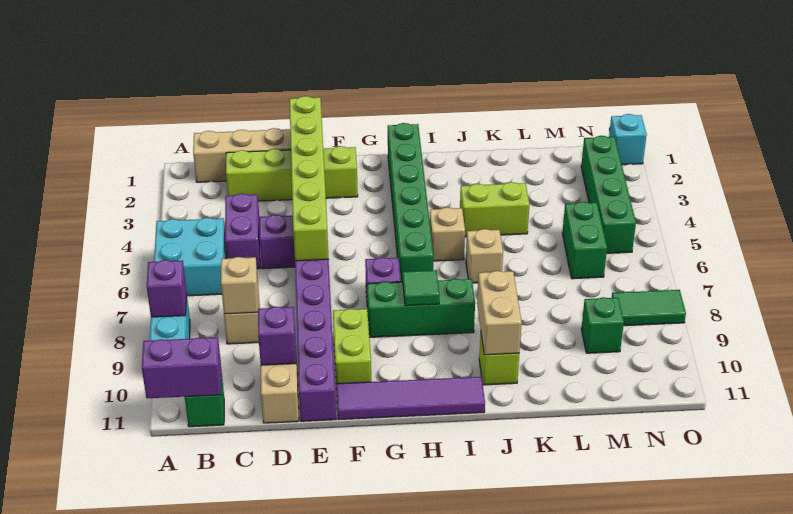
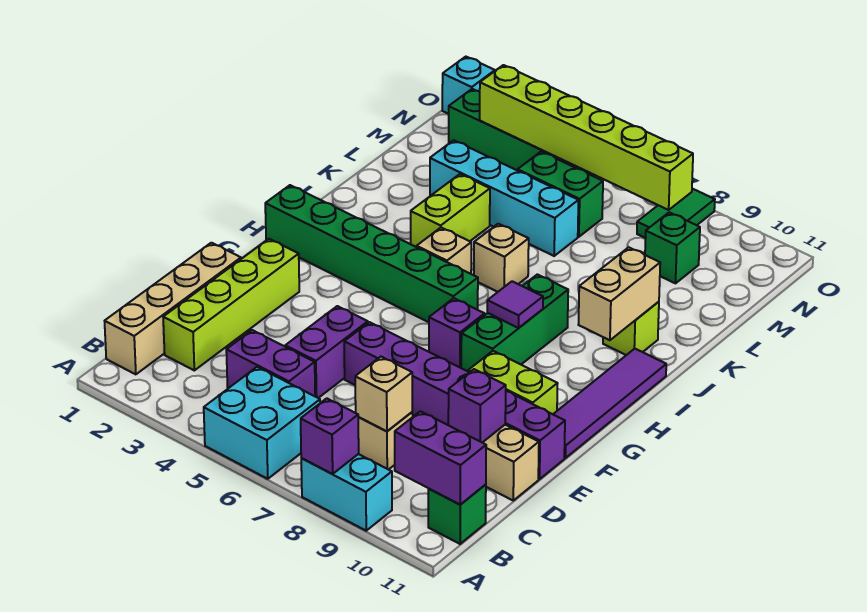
purple 1x2 brick [142,337,221,398] -> purple 1x2 brick turned to [395,411,486,505]
lime 1x6 brick [289,96,328,261] -> lime 1x6 brick moved to [480,65,693,210]
green 1x1 tile [403,270,440,306] -> purple 1x1 tile [487,281,543,328]
tan 1x2 brick [477,271,522,355] -> tan 1x2 brick turned to [578,247,660,340]
none -> cyan 1x4 brick [430,140,578,256]

